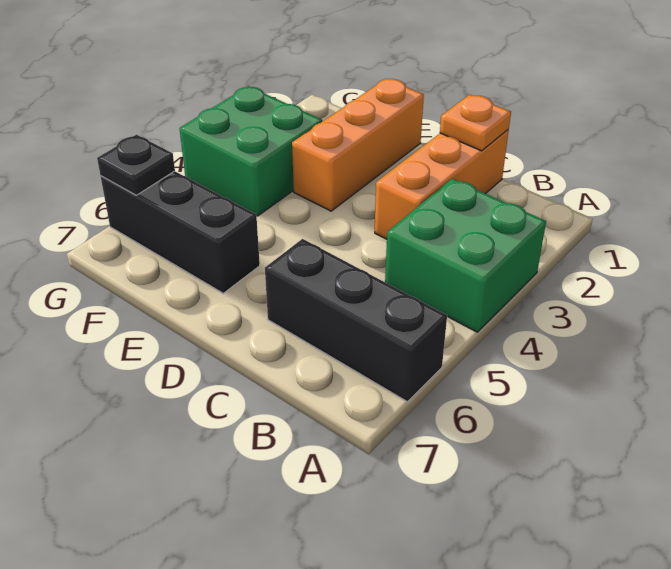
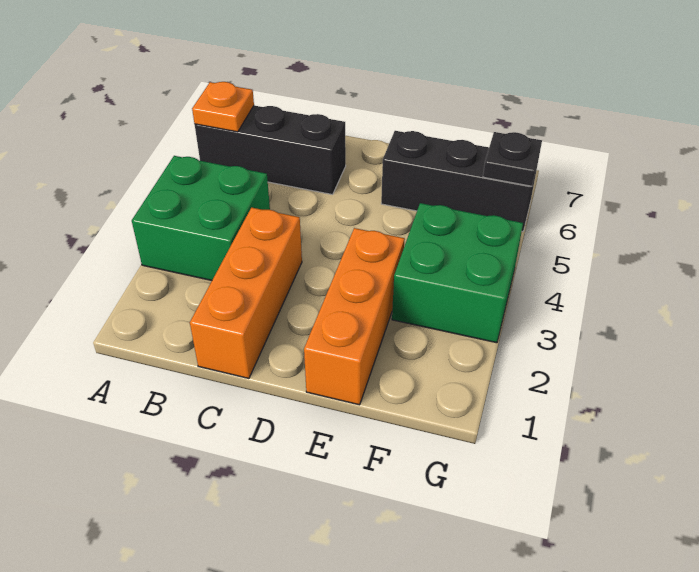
orange 1x1 plate [440,95,511,151] -> orange 1x1 plate moved to [192,82,254,132]

